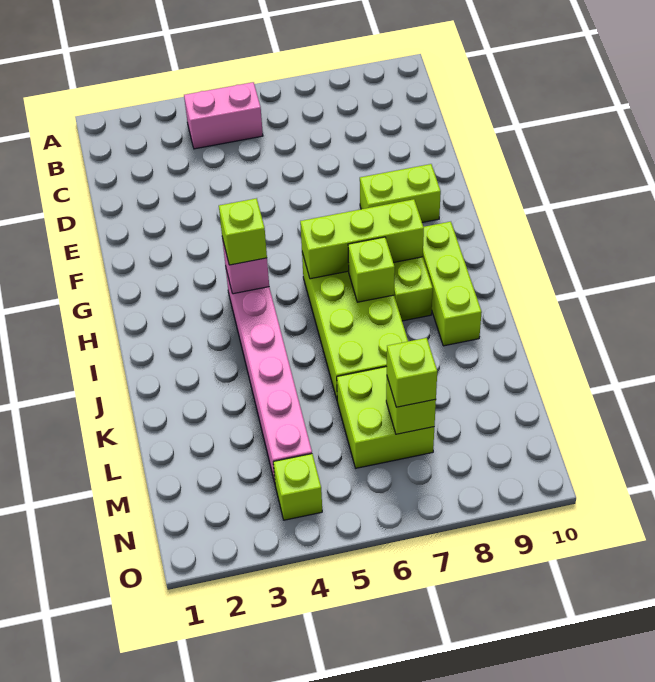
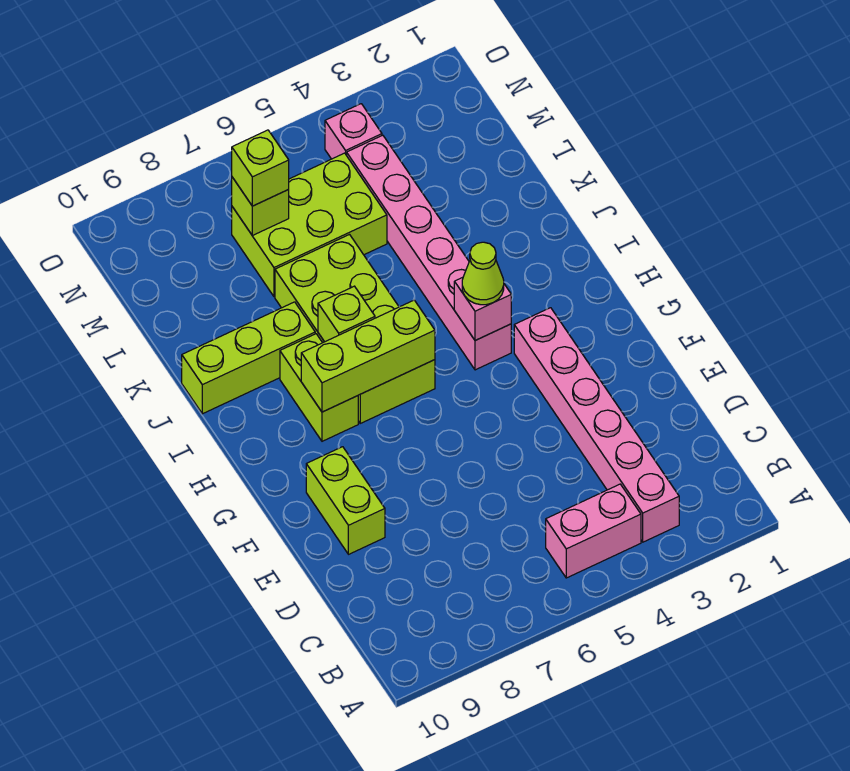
none -> pink 1x6 brick [514,308,679,542]
lime 1x2 brick [360,164,441,222] -> lime 1x2 brick turned to [306,447,385,554]
lime 1x1 brick [219,198,267,265] -> lime 1x1 cone [462,242,504,305]
lime 1x3 brick [423,222,482,346] -> lime 1x3 brick turned to [182,302,315,414]
lime 2x2 brick [337,367,434,468] -> lime 2x3 brick [232,153,387,297]
lime 1x1 brick [273,454,322,520] -> pink 1x1 brick [325,104,382,159]

